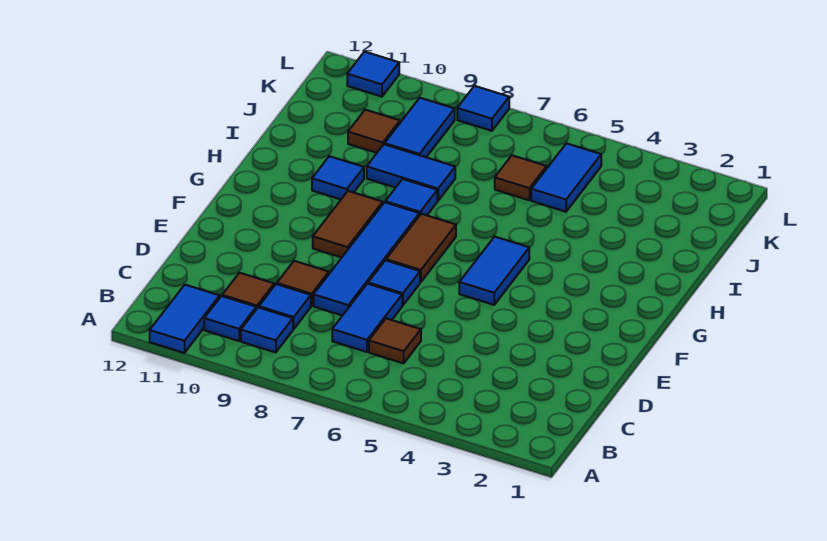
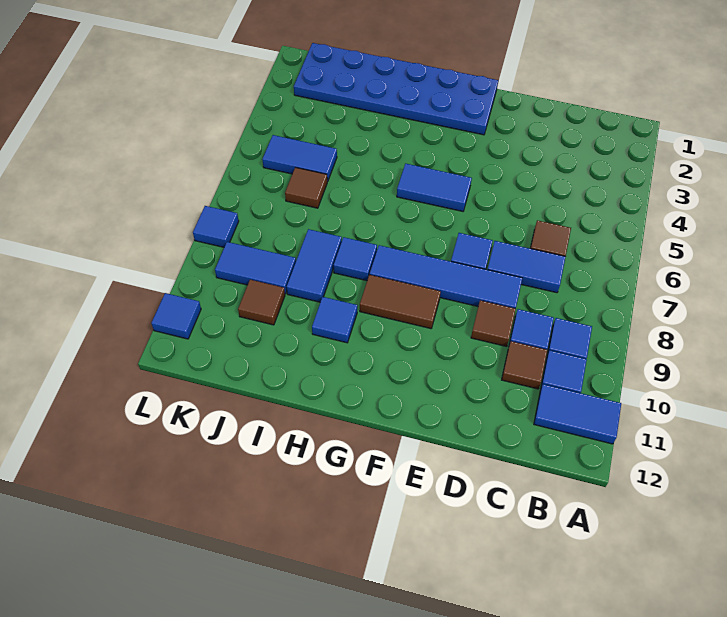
none -> blue 2x6 plate [294,43,498,135]
brown 1x2 tile [386,214,456,282] -> none

